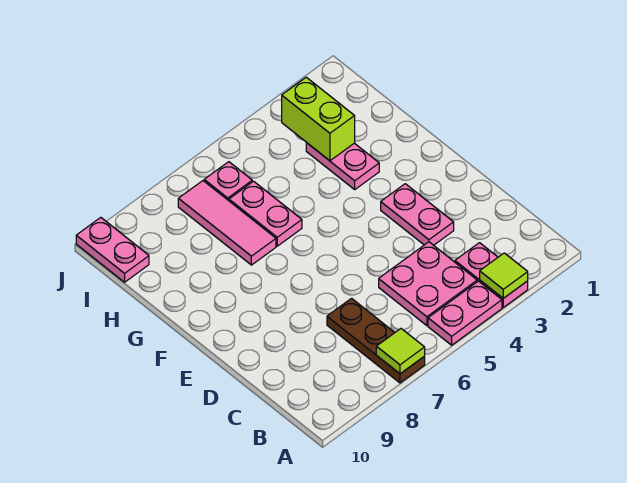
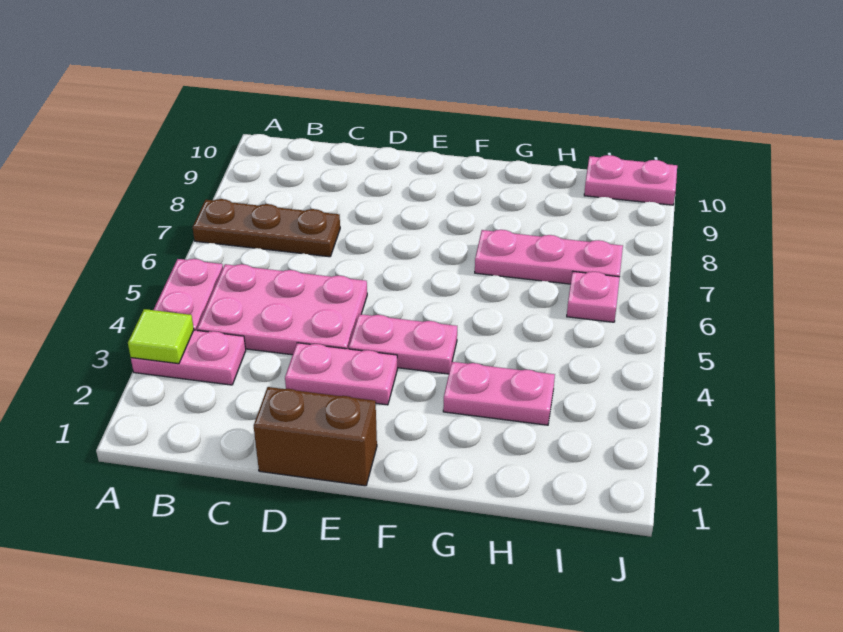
lime 1x1 tile [376,329,425,374] -> none
pink 2x2 plate [379,242,477,326] -> pink 2x3 plate [197,264,367,355]
none -> brown 1x2 brick [254,387,377,486]
pink 1x2 plate [229,181,302,246] -> pink 1x2 plate moved to [349,314,457,374]
pink 1x3 tile [178,181,276,265] -> pink 1x3 plate [475,230,623,284]
lime 1x2 brick [282,77,355,161] -> none

